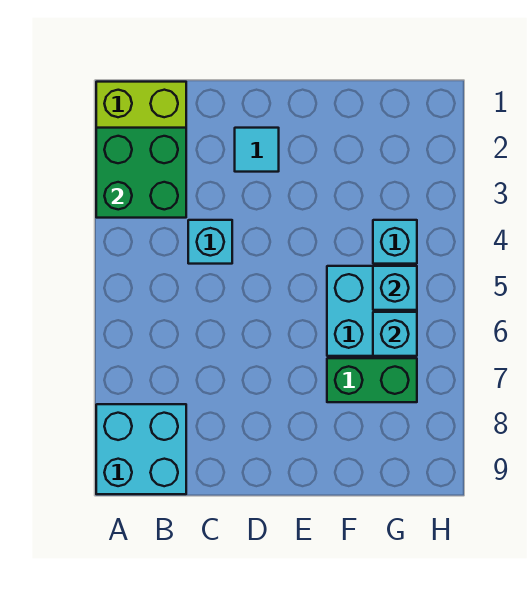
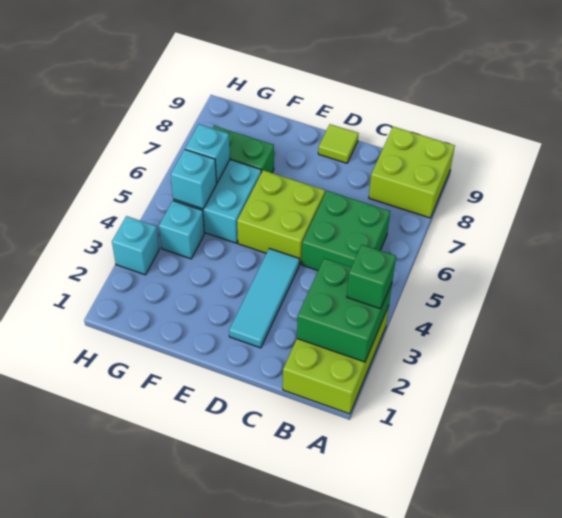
none -> green 1x1 brick [347,245,396,309]
cyan 2x2 brick [96,404,186,494] -> lime 2x2 brick [369,127,455,218]
none -> green 2x2 brick [302,191,390,271]
cyan 1x1 brick [188,220,232,264] -> cyan 1x1 brick moved to [112,216,159,275]
cyan 1x1 tile [235,128,279,172] -> cyan 1x3 tile [229,248,300,348]
none -> lime 2x2 brick [237,170,325,264]
none -> lime 1x1 tile [318,124,359,163]

